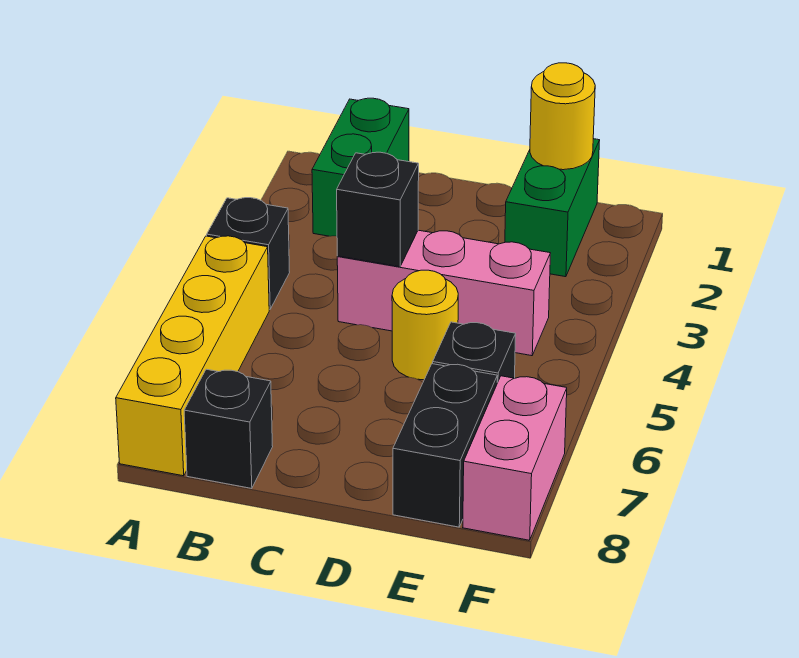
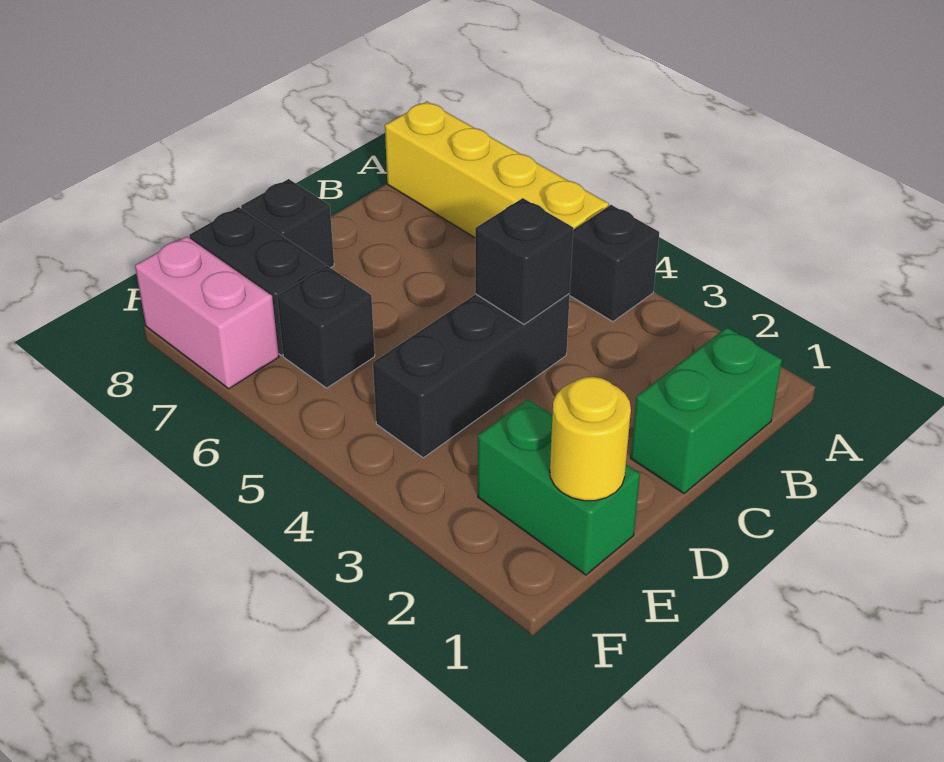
green 1x2 brick [312,98,409,236] -> green 1x2 brick turned to [630,328,782,493]
black 1x1 brick [184,369,273,489] -> black 1x1 brick moved to [241,179,334,268]
pink 1x3 brick [337,230,550,356] -> black 1x3 brick [373,294,570,458]
yellow 1x1 round brick [392,270,458,380] -> none

